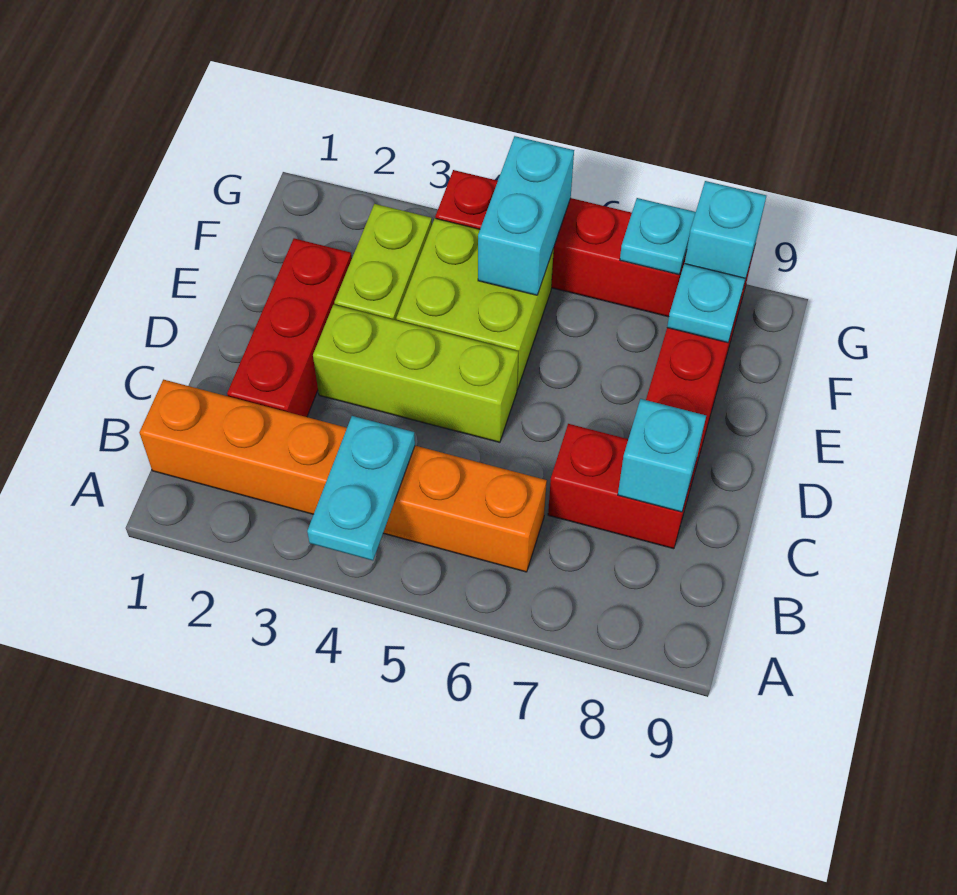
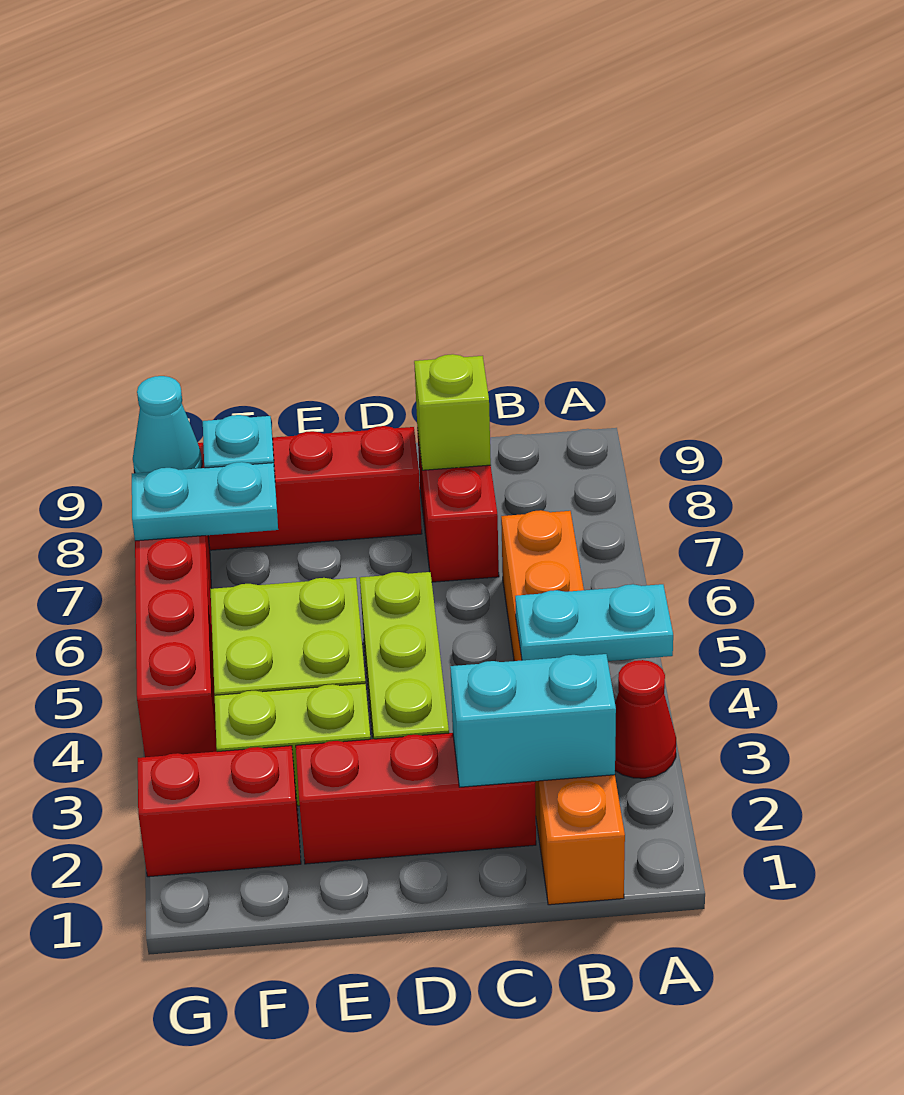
none -> red 1x1 cone [615,660,676,778]
cyan 1x1 brick [618,399,706,512] -> lime 1x1 brick [414,354,491,470]
none -> red 1x2 brick [138,746,301,877]
cyan 1x2 brick [478,136,574,295] -> cyan 1x2 brick moved to [450,654,616,787]
cyan 1x1 plate [620,198,696,275] -> cyan 1x2 plate [132,462,278,541]
cyan 1x1 brick [685,181,766,283] -> cyan 1x1 cone [133,376,202,473]

